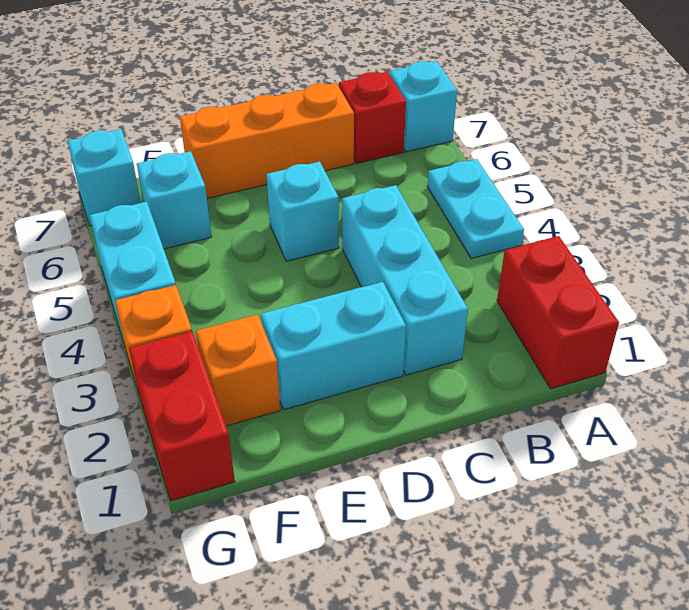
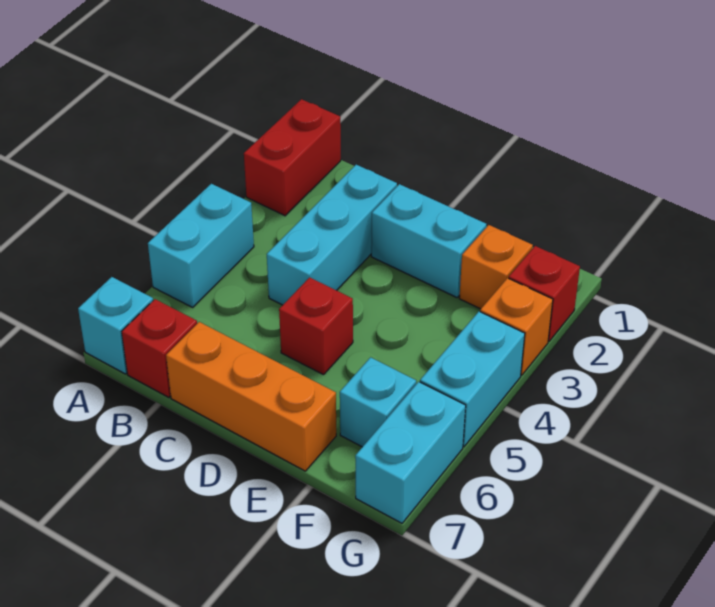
cyan 1x2 plate [427,159,524,259] -> cyan 1x2 brick [148,184,254,307]
cyan 1x1 brick [267,162,339,261] -> red 1x1 brick [279,277,353,375]
red 1x2 brick [129,332,235,501] -> red 1x1 brick [509,246,580,341]
cyan 1x1 brick [68,129,141,226] -> cyan 1x2 brick [355,382,466,523]

